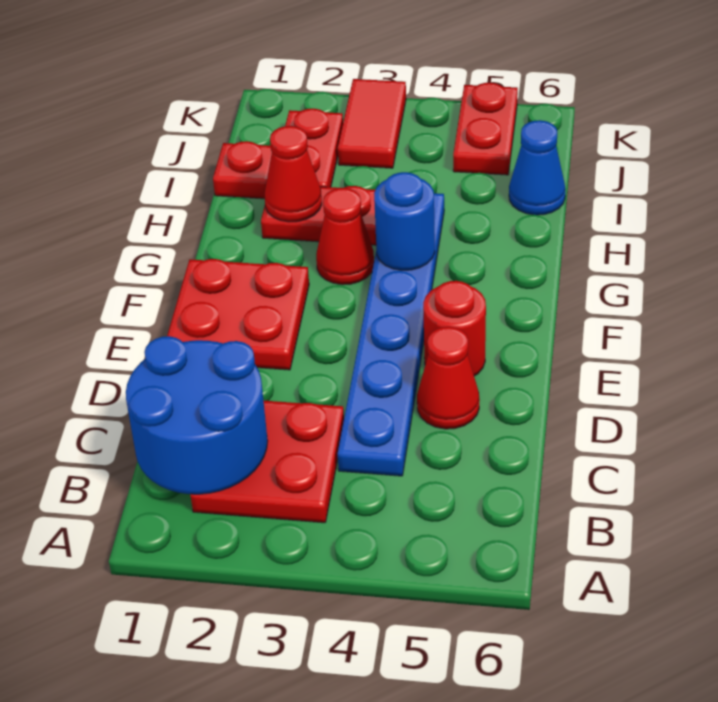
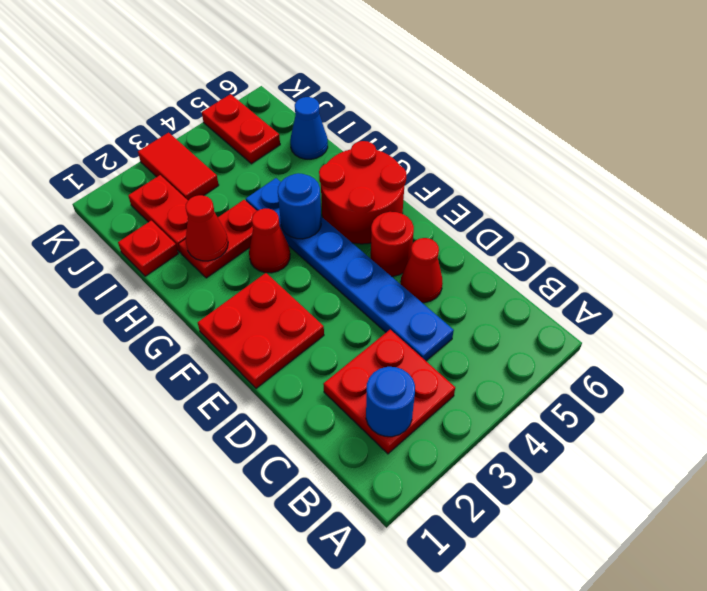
blue 2x2 round brick [126,336,268,494] -> blue 1x1 round brick [366,367,415,437]
none -> red 2x2 round brick [319,141,406,244]

